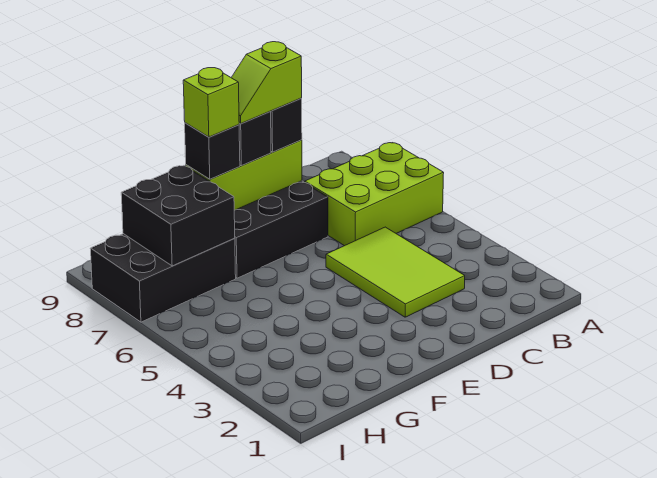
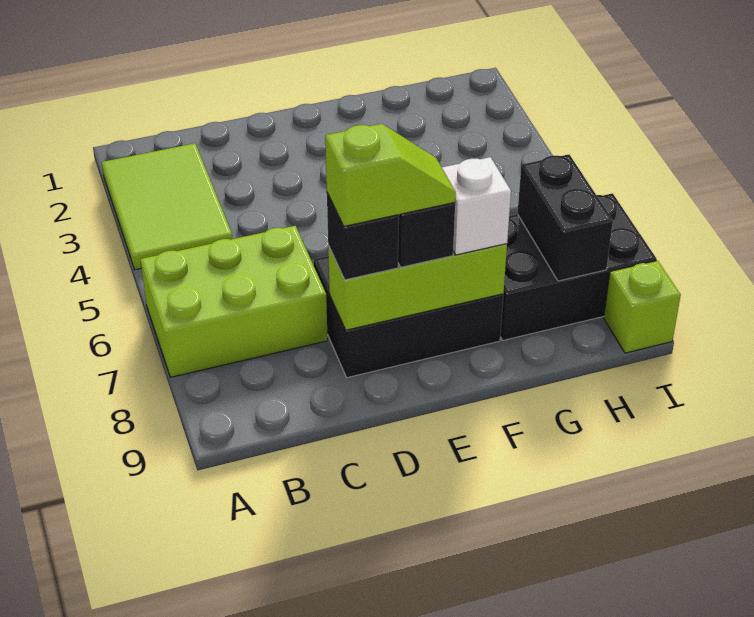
lime 2x3 tile [326,227,465,317] -> lime 2x3 tile moved to [102,143,232,270]
black 1x1 brick [185,123,240,179] -> white 1x1 brick [442,157,511,255]
lime 1x1 brick [183,68,239,137] -> lime 1x1 brick moved to [604,261,681,353]
black 2x2 brick [121,166,235,266] -> black 1x2 brick [517,154,613,281]

